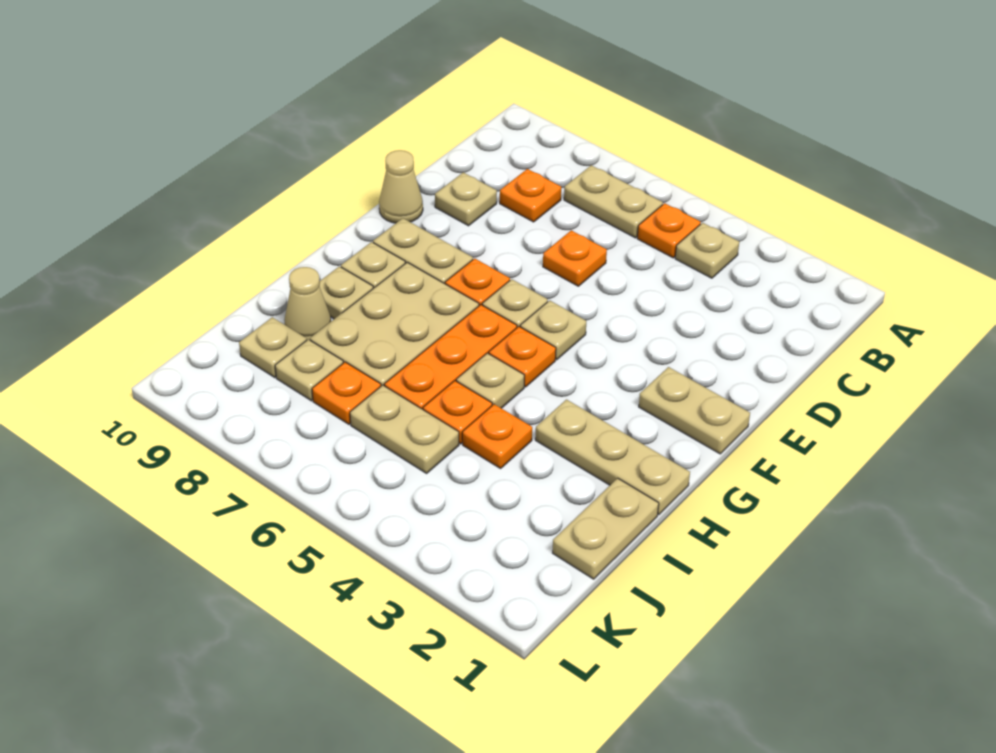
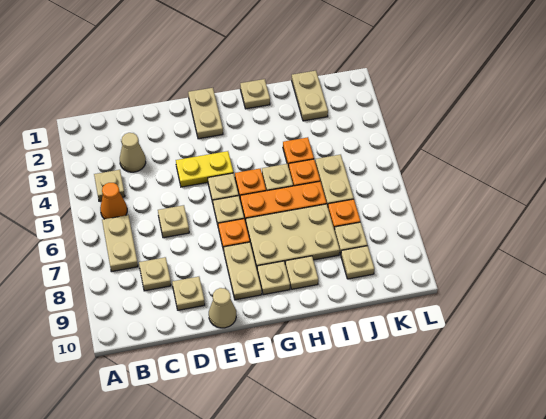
orange 1x1 plate [637,203,701,258] -> orange 1x1 cone [100,183,127,219]
orange 1x1 plate [500,169,561,222] -> tan 1x1 plate [139,257,171,291]
orange 1x1 plate [543,230,607,286] -> tan 1x1 plate [158,205,189,238]
none -> yellow 1x2 plate [176,151,233,187]
tan 1x3 plate [535,400,690,515] -> tan 1x1 plate [240,79,270,109]
tan 1x2 plate [553,478,659,579] -> tan 1x2 plate turned to [292,71,328,121]
tan 1x1 cone [284,267,331,340] -> tan 1x1 cone moved to [120,133,146,172]

